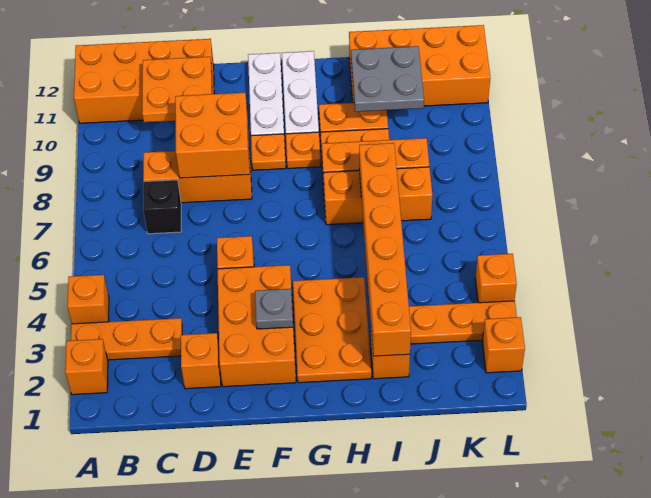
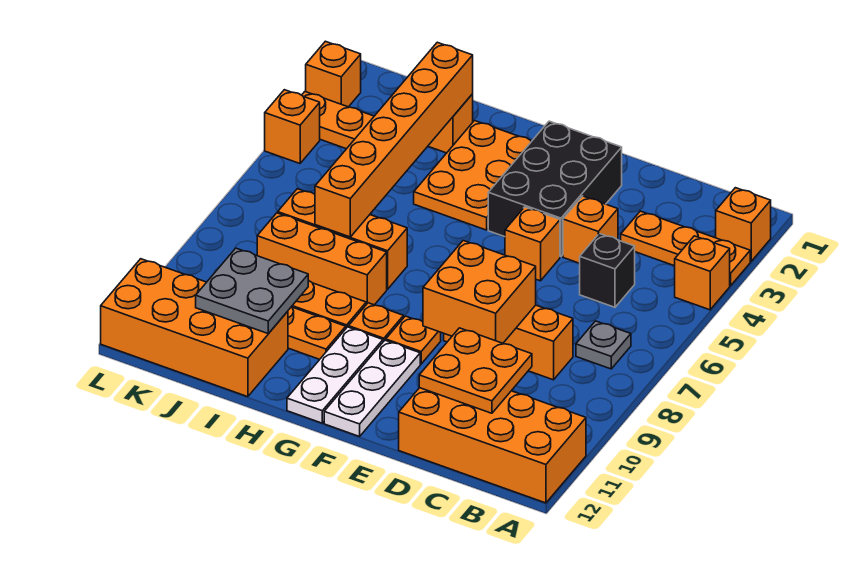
black 1x1 brick [143,180,182,234] -> black 1x1 brick moved to [580,234,635,307]
orange 1x1 brick [181,333,221,389] -> orange 1x1 brick moved to [563,196,618,263]
orange 2x3 brick [217,265,296,387] -> black 2x3 brick [488,121,622,257]
grey 1x1 plate [255,289,293,329] -> grey 1x1 plate moved to [576,321,631,369]

